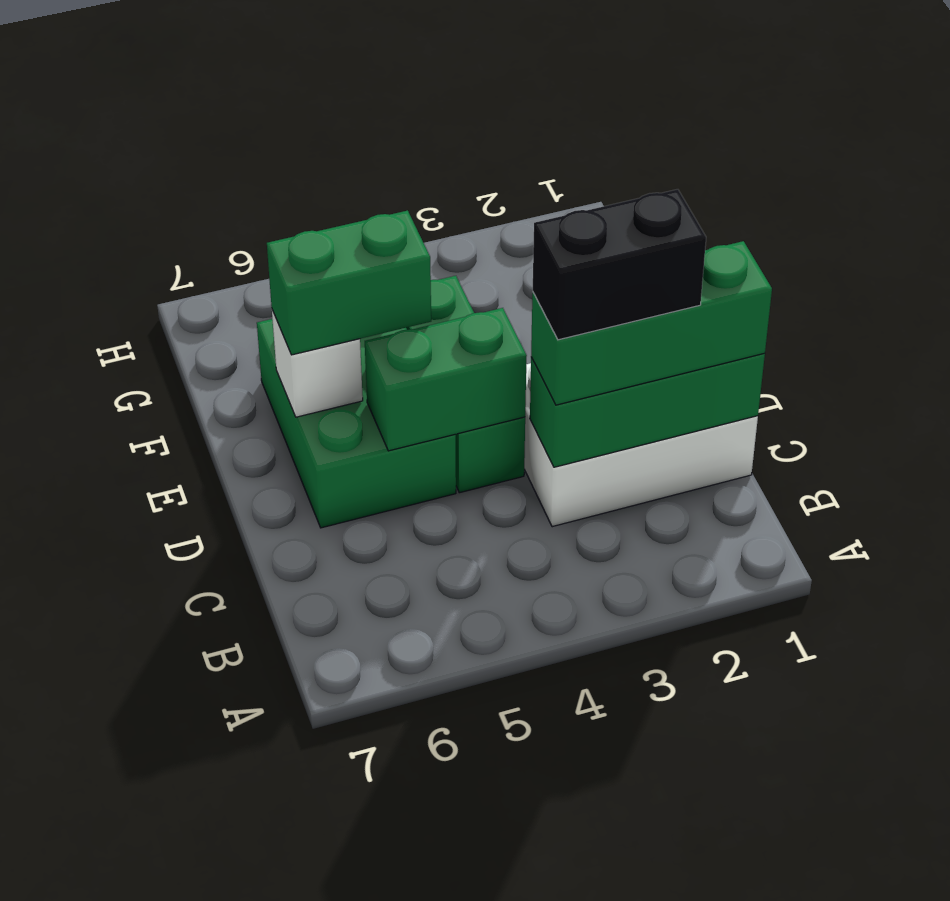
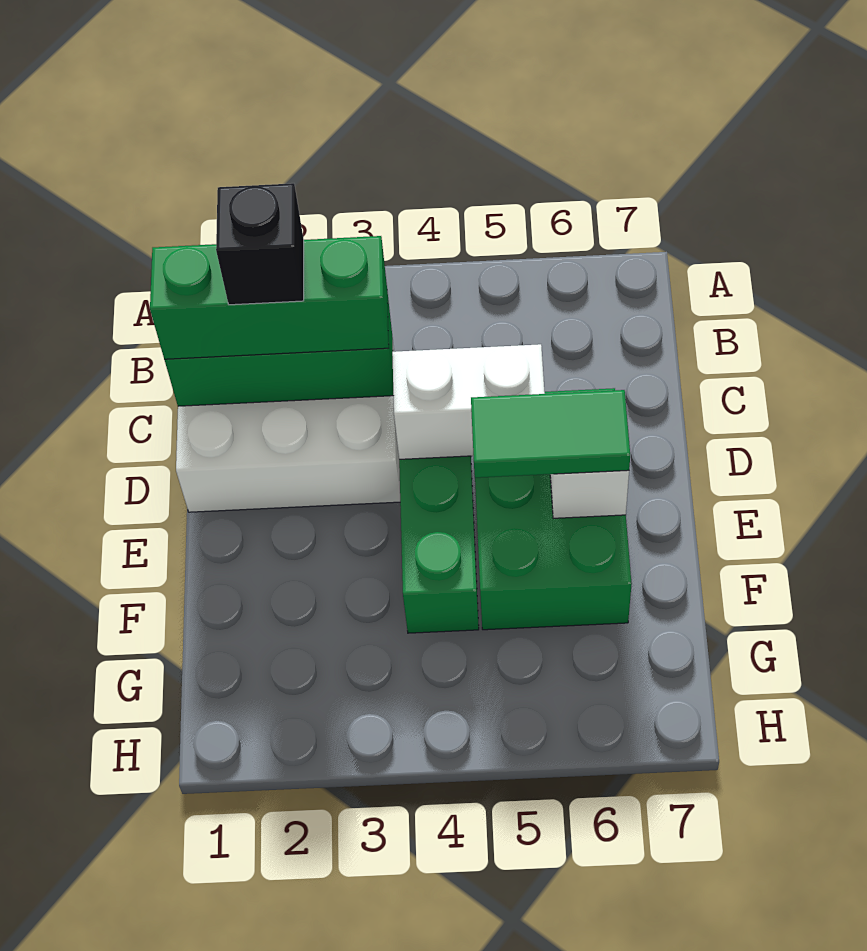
black 1x2 brick [533,189,706,340] -> black 1x1 brick [216,183,304,305]
green 1x2 brick [365,308,527,451] -> white 1x2 brick [392,344,545,459]
green 1x2 brick [267,210,431,355] -> green 1x2 tile [471,390,630,478]

